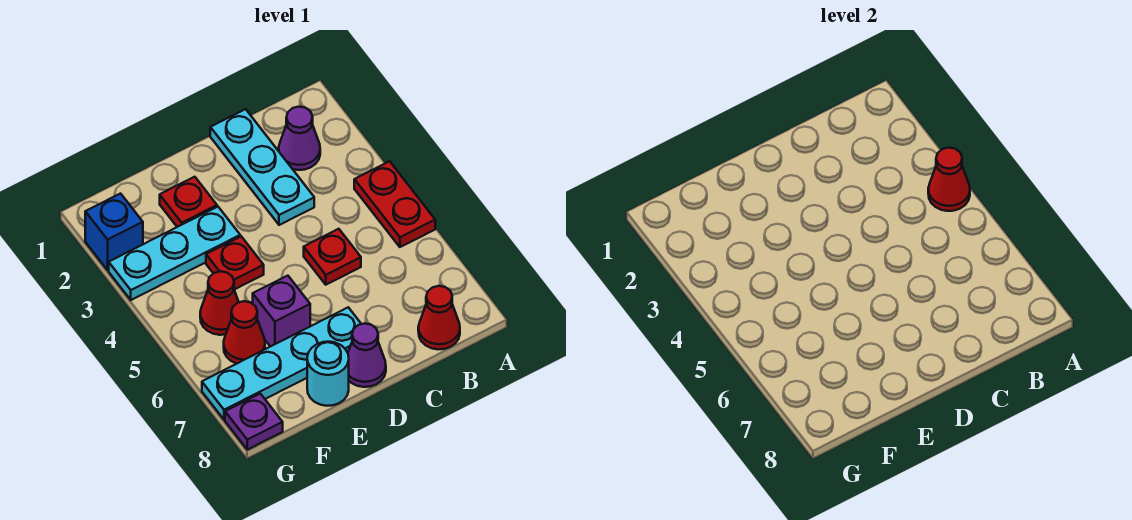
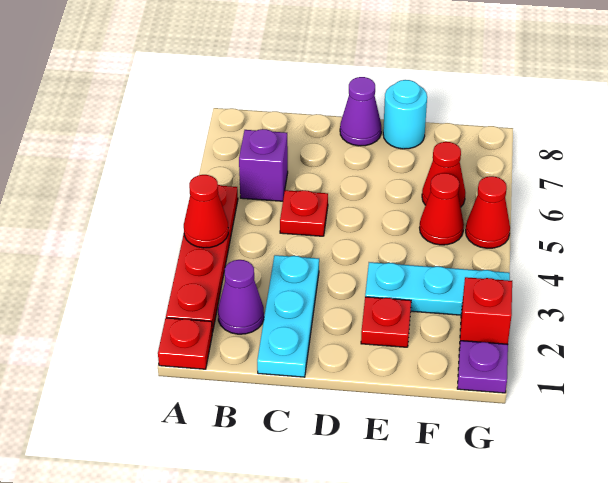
red 1x2 plate [354,161,435,247] -> red 1x4 plate [166,185,238,332]
red 1x1 cone [418,286,460,349] -> red 1x1 cone moved to [466,176,510,248]
cyan 1x4 plate [202,307,361,420] -> none
red 1x1 plate [206,236,264,290] -> red 1x1 plate moved to [158,318,212,369]
purple 1x1 brick [253,276,310,347] -> purple 1x1 brick moved to [239,129,288,201]
blue 1x1 brick [85,194,143,270] -> red 1x1 brick [459,277,512,350]
purple 1x1 plate [225,394,283,450] -> purple 1x1 plate moved to [457,341,508,393]

